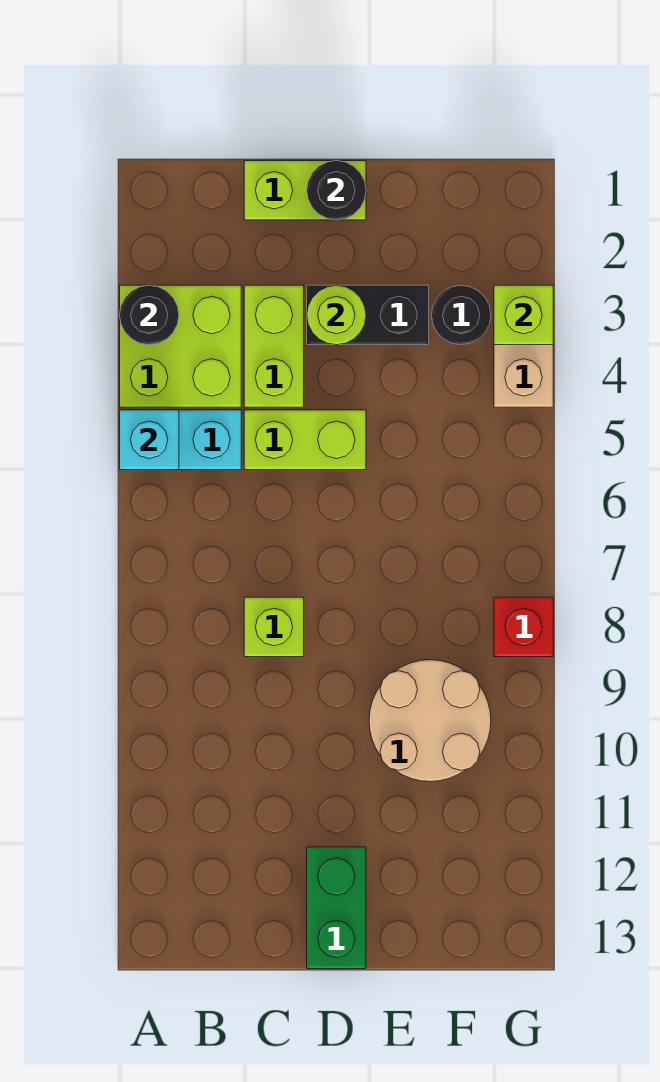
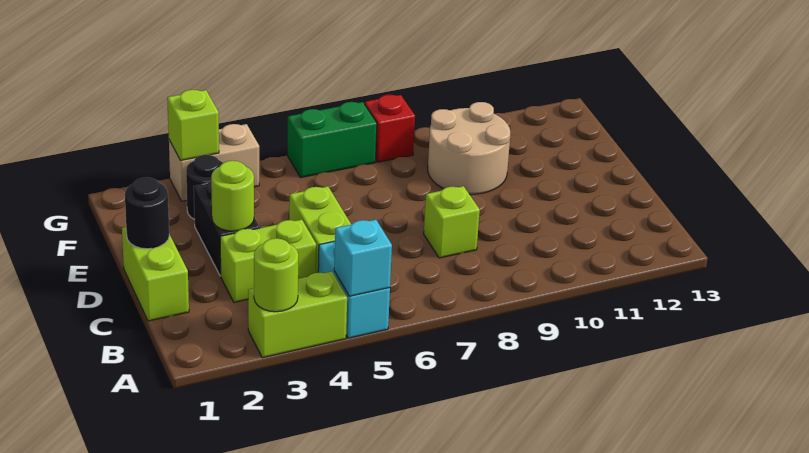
lime 2x2 brick [120,285,241,407] -> lime 1x2 brick [248,272,347,358]
black 1x1 round brick [120,285,179,345] -> lime 1x1 round brick [254,238,298,312]
green 1x2 brick [307,847,366,969] -> green 1x2 brick moved to [288,102,377,178]

